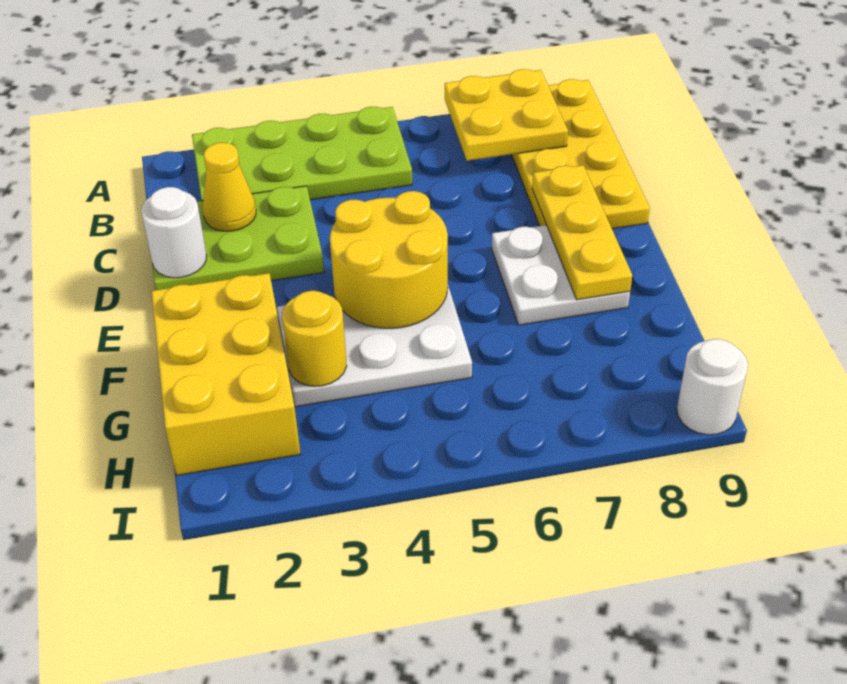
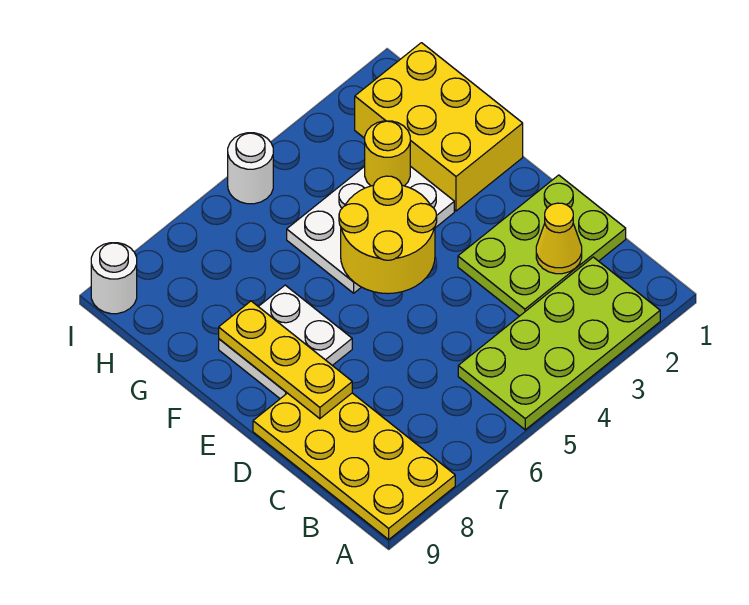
yellow 2x2 plate [445,69,568,161] -> none
white 1x1 round brick [141,187,207,278] -> white 1x1 round brick moved to [228,133,273,204]

